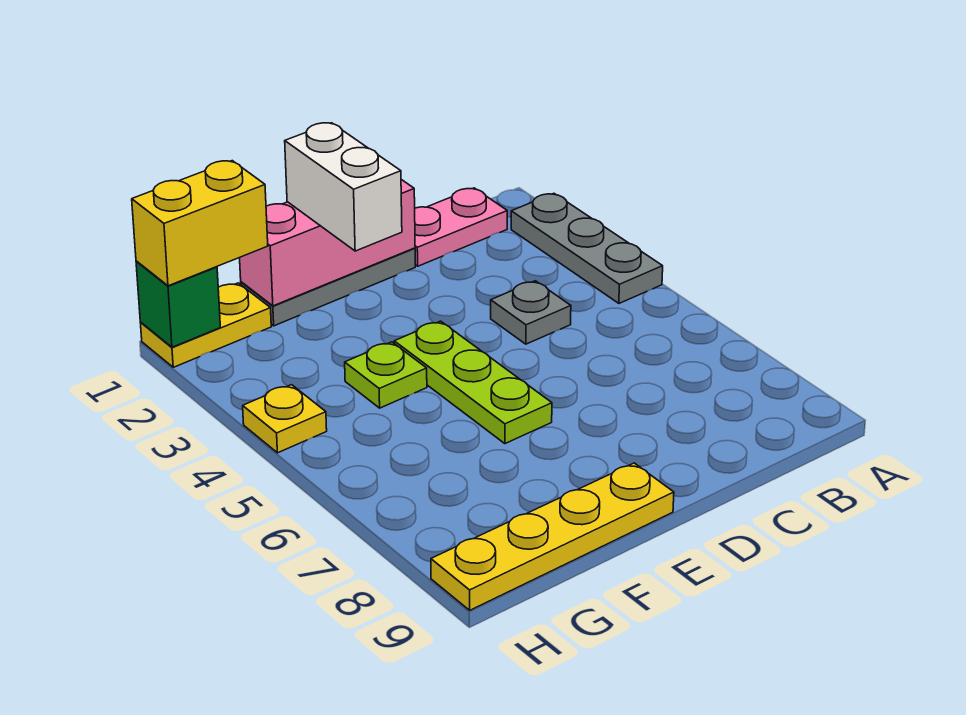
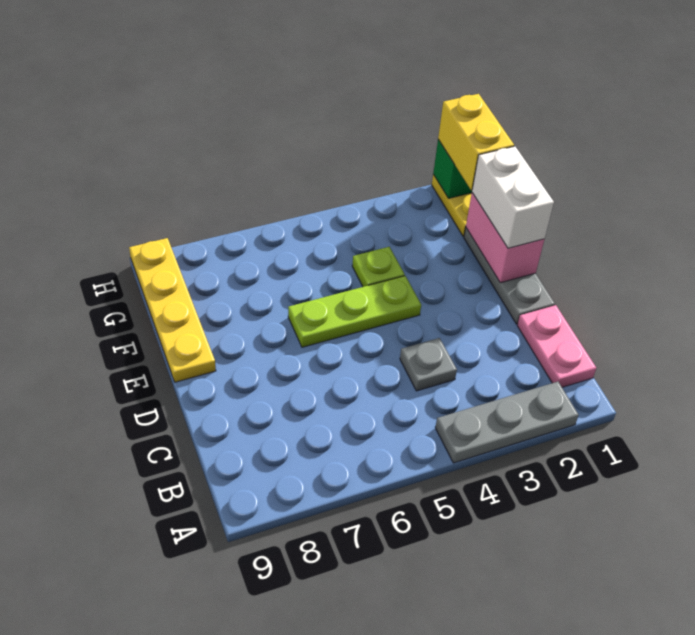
pink 1x3 brick [240,180,415,306] -> pink 1x2 brick [466,193,544,283]
white 1x2 brick [285,123,402,251] -> white 1x2 brick turned to [472,146,554,248]
yellow 1x1 plate [243,385,327,453] -> none

